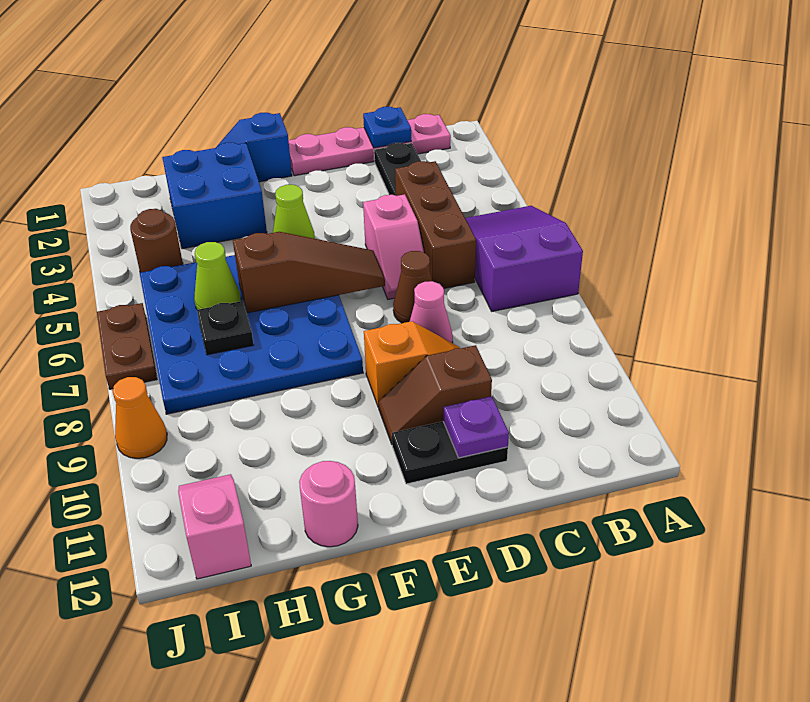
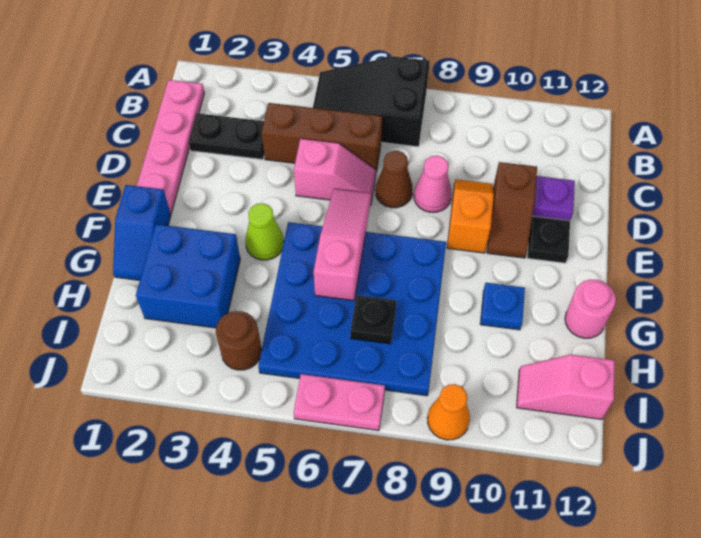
purple 2x3 slope [465,206,583,311] -> black 2x3 slope [313,56,430,147]
blue 1x1 plate [363,107,411,148] -> blue 1x1 plate moved to [480,283,525,330]
brown 1x3 slope [233,232,385,313] -> pink 1x3 slope [314,189,371,301]
lime 1x1 cone [194,242,241,310] -> none
brown 1x2 plate [97,303,157,389] -> pink 1x2 plate [294,374,385,431]

